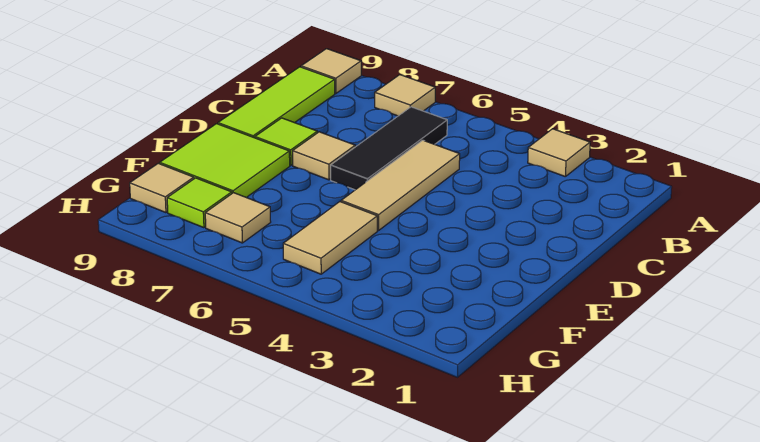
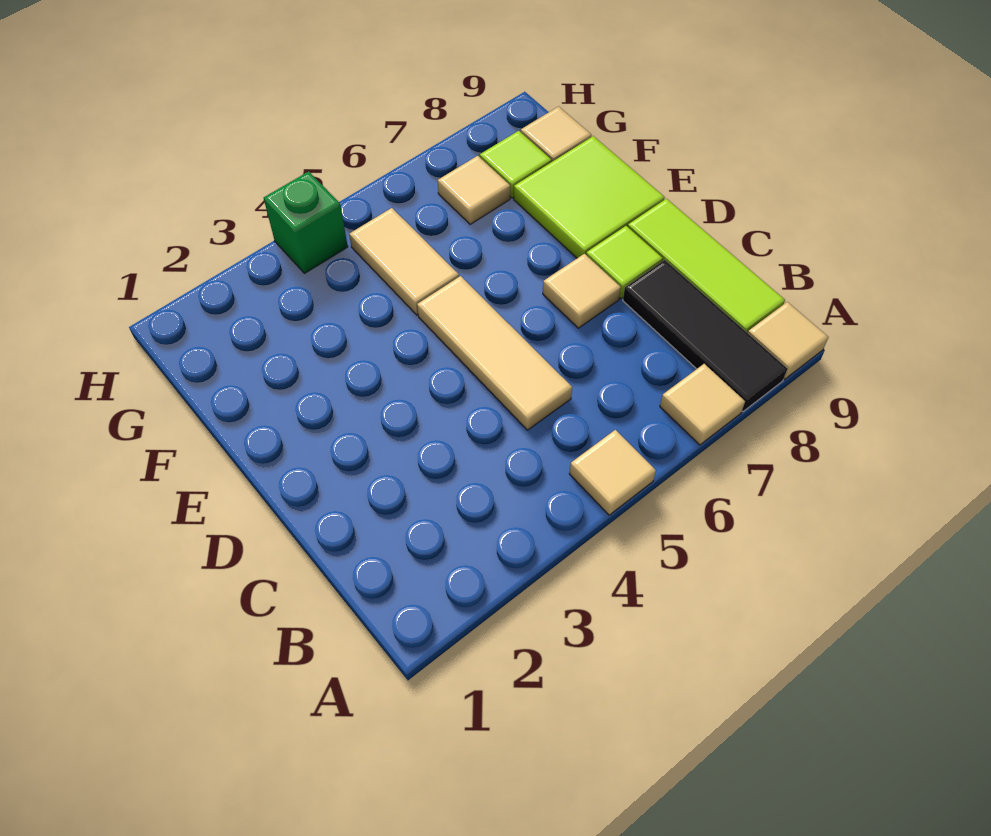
tan 1x1 tile [528,129,590,177] -> tan 1x1 tile moved to [569,430,656,515]
black 1x3 tile [331,107,447,190] -> black 1x3 tile moved to [623,260,787,411]
none -> green 1x1 brick [264,171,348,273]

